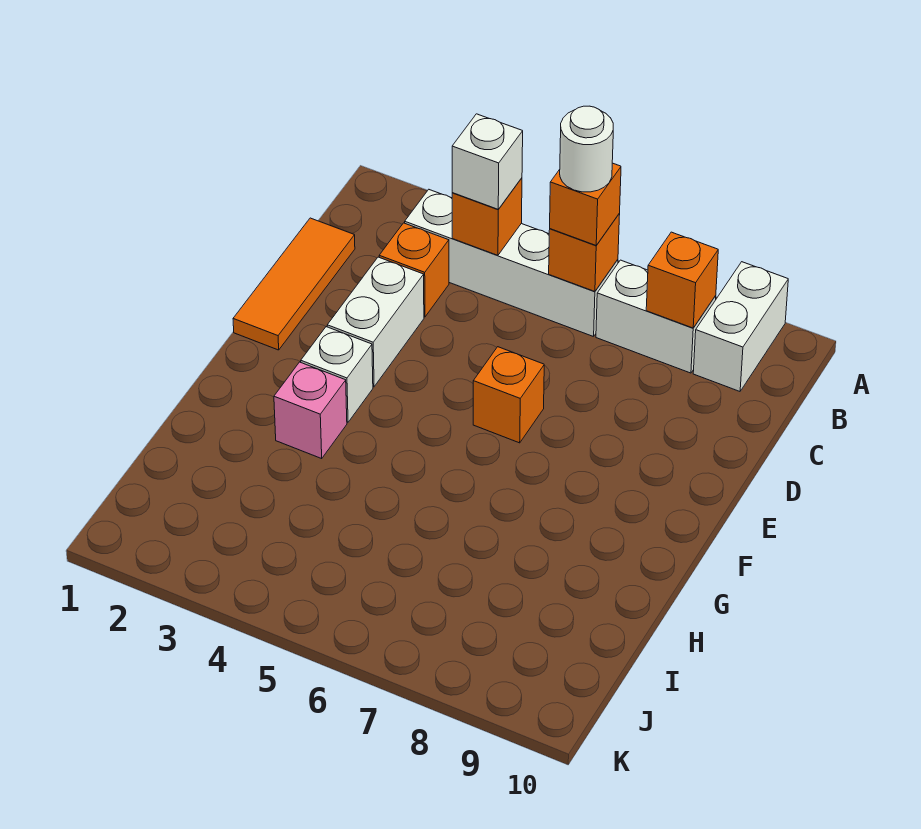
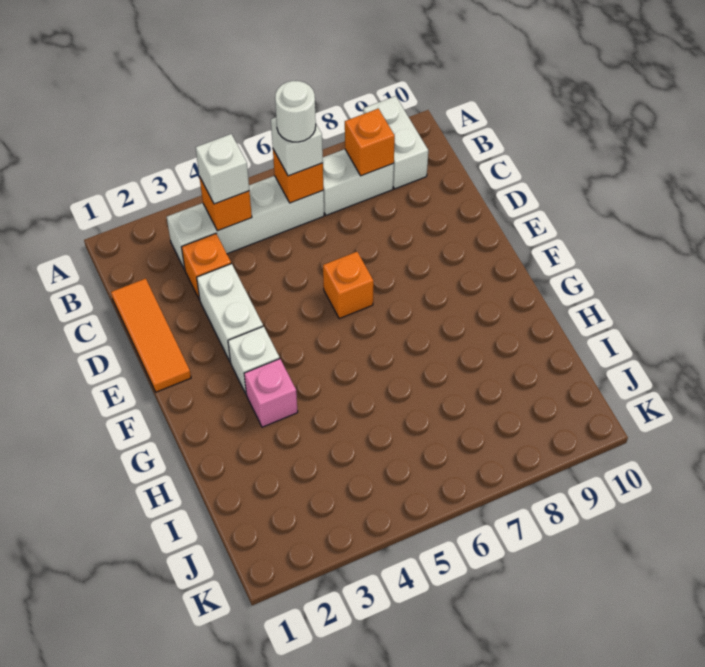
orange 1x1 brick [550,163,621,245] -> white 1x1 brick [271,117,323,176]

